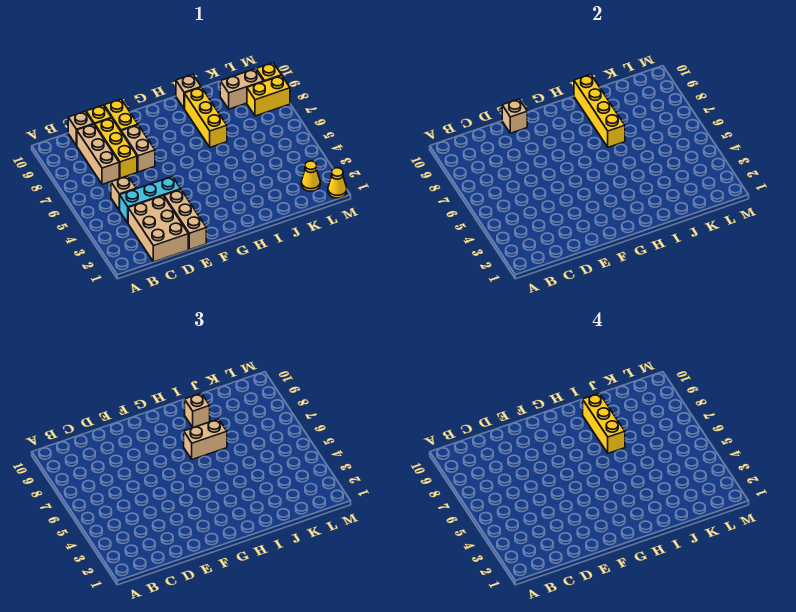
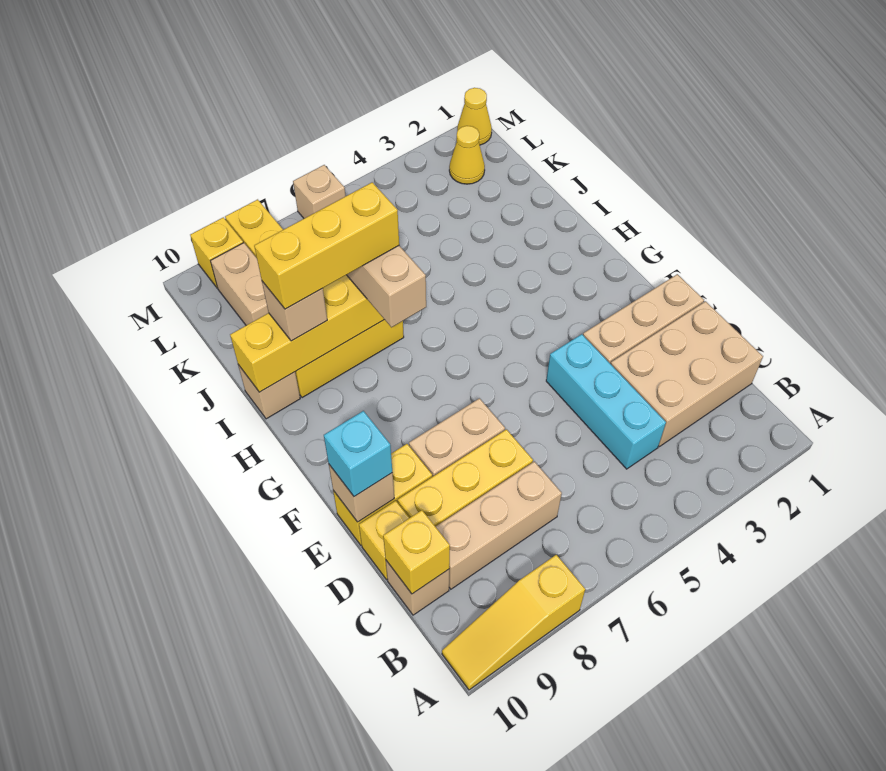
none -> yellow 1x3 slope [442,555,585,690]
tan 1x1 brick [111,176,136,210] -> tan 1x1 brick moved to [293,165,345,218]
none -> yellow 1x1 brick [383,510,450,594]
none -> cyan 1x1 brick [324,411,392,497]

